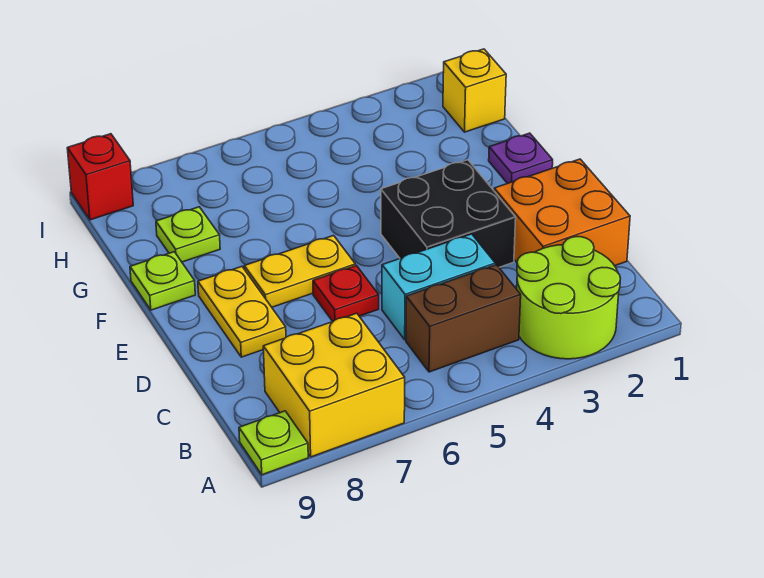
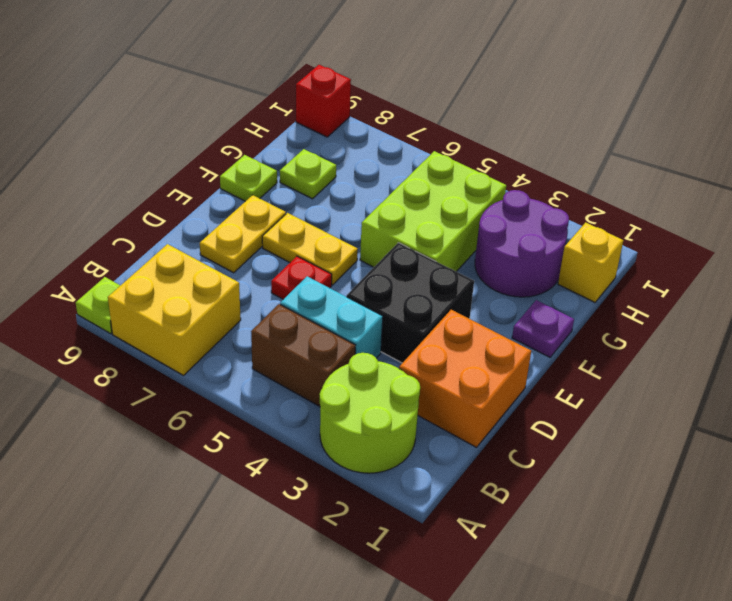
none -> lime 2x3 brick [360,151,506,272]
none -> purple 2x2 round brick [475,190,569,297]

